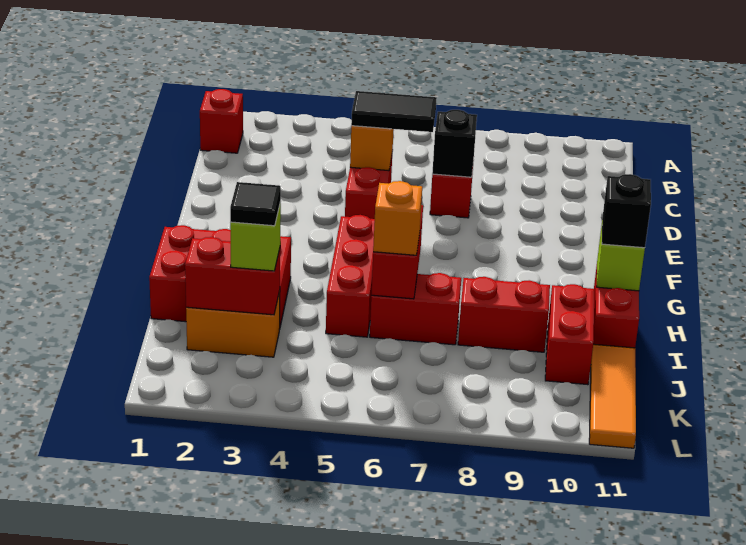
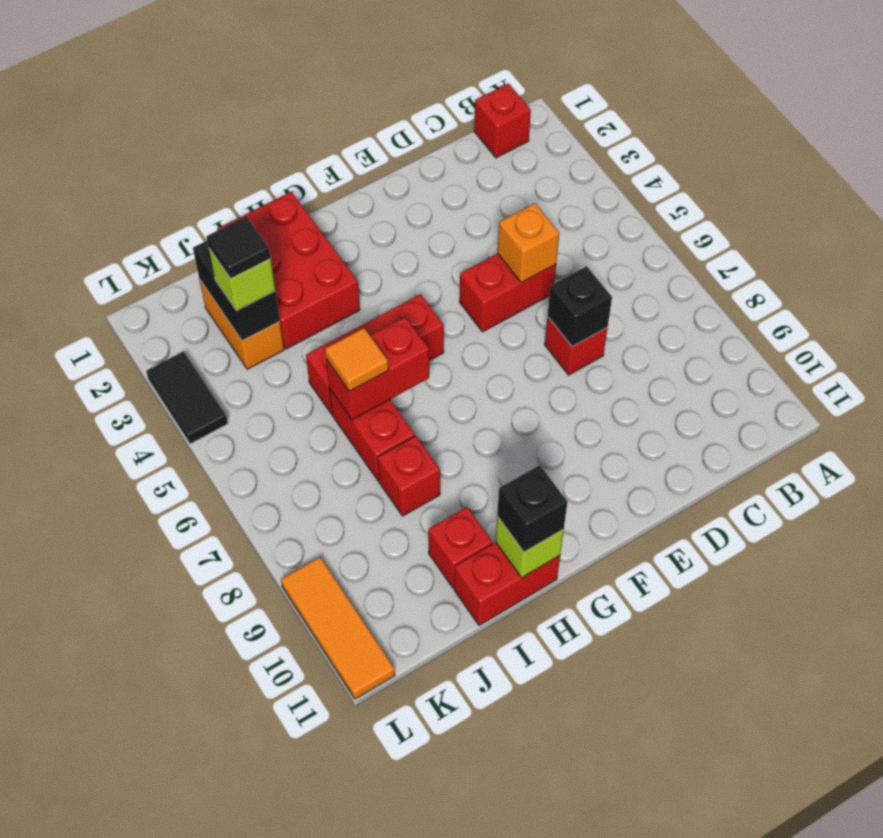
black 1x2 tile [351,91,437,132] -> black 1x2 tile moved to [146,351,228,444]
orange 1x1 brick [373,181,422,255] -> orange 1x1 tile [325,328,389,391]
red 1x2 brick [458,277,550,352] -> red 1x1 brick [378,436,440,516]
red 1x2 brick [545,284,594,385] -> red 1x1 brick [428,507,492,588]
red 1x2 brick [185,237,280,315] -> black 1x2 brick [193,241,280,341]
orange 1x3 tile [589,344,636,448] -> orange 1x3 tile turned to [281,557,395,699]

